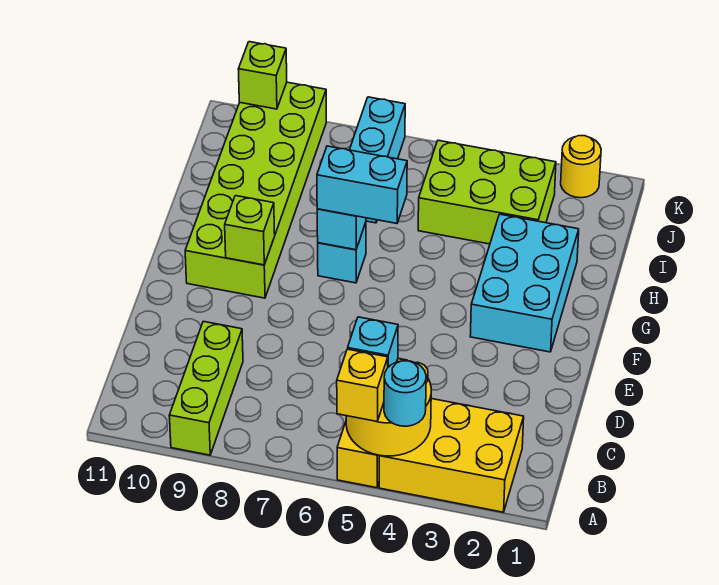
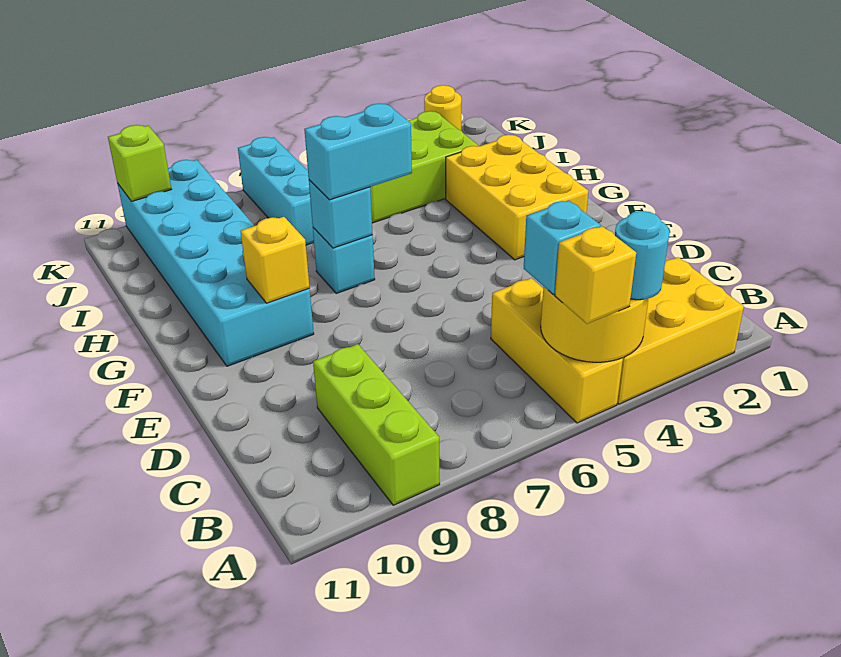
cyan 2x3 brick [470,214,579,352] -> yellow 2x3 brick [446,135,588,260]
lime 2x6 brick [185,82,326,298] -> cyan 2x6 brick [117,160,314,366]
lime 1x1 brick [225,196,275,265] -> yellow 1x1 brick [240,217,310,303]

